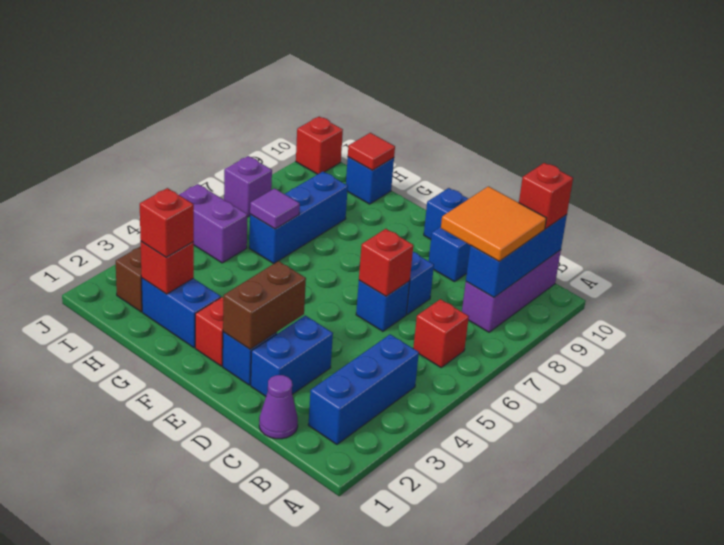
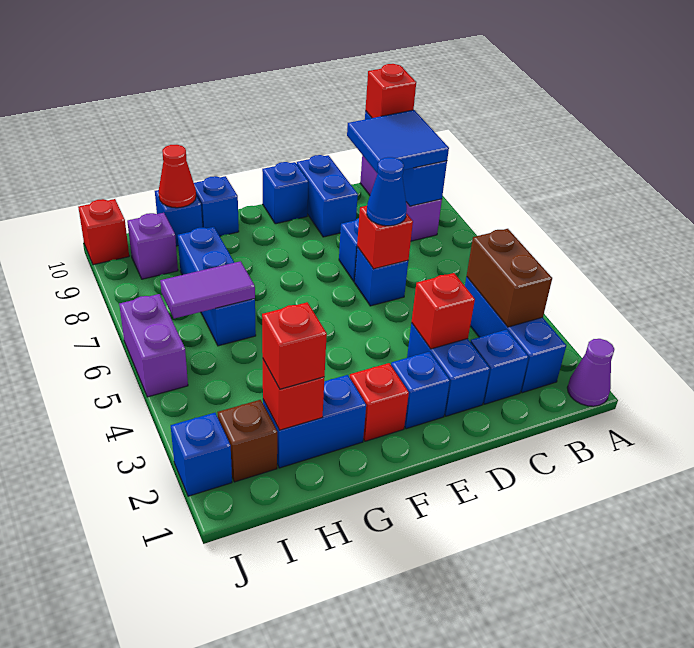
red 1x1 brick [413,299,469,367] -> red 1x1 brick moved to [412,273,475,349]
orange 2x2 tile [441,186,547,261] -> blue 2x2 tile [347,110,449,174]
purple 1x1 cone [259,375,298,439] -> purple 1x1 cone moved to [567,339,614,406]
none -> blue 1x1 brick [470,330,529,404]
none -> blue 1x1 cone [367,157,407,226]
brown 1x2 brick [223,261,306,349] -> brown 1x2 brick moved to [467,229,552,327]
none -> blue 1x1 brick [194,176,239,236]
purple 1x1 tile [250,188,300,229] -> purple 1x2 tile [160,261,255,318]
red 1x1 tile [348,133,395,170] -> red 1x1 cone [159,145,196,208]
purple 1x2 brick [179,184,248,263] -> purple 1x2 brick turned to [119,294,188,397]
none -> blue 1x1 brick [171,413,232,496]
purple 1x1 brick [224,156,272,217] -> purple 1x1 brick moved to [127,213,178,279]

